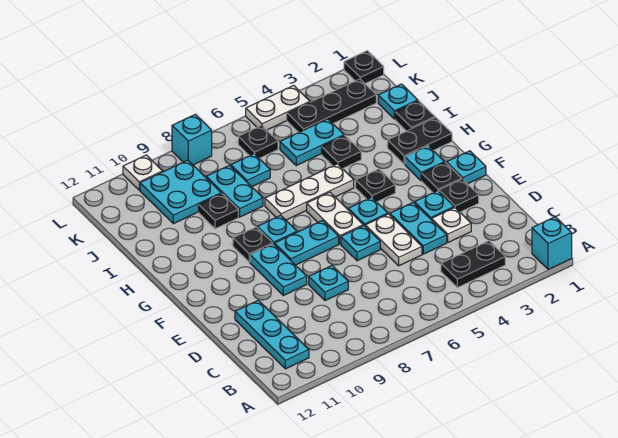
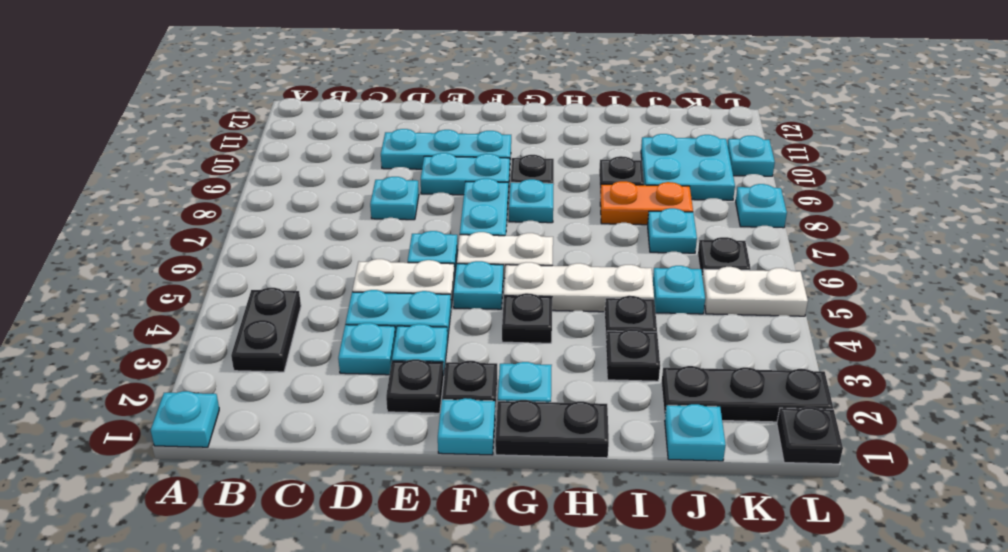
cyan 1x1 brick [532,217,572,270] -> cyan 1x1 plate [151,391,219,447]
cyan 1x3 plate [235,300,309,369] -> cyan 1x3 plate moved to [381,129,511,169]
white 1x1 plate [432,208,471,242] -> cyan 1x1 plate [338,323,396,375]
black 1x2 plate [388,117,452,164] -> black 1x2 plate turned to [495,400,609,458]
white 1x3 plate [265,164,354,220] -> white 1x3 plate turned to [504,262,654,312]
black 1x1 plate [395,101,435,131] -> black 1x1 plate moved to [606,329,660,381]
cyan 1x2 plate [206,165,263,217] -> orange 1x2 plate [600,181,693,225]
cyan 1x2 plate [280,119,344,166] -> cyan 1x1 plate [653,266,705,314]
black 1x3 plate [287,79,376,132] -> black 1x3 plate turned to [661,366,833,422]
white 1x2 plate [246,85,310,130] -> white 1x2 plate turned to [703,267,808,316]
cyan 1x1 brick [172,114,212,165] -> cyan 1x1 plate [736,184,787,228]
white 1x1 plate [123,155,163,190] -> cyan 1x1 plate [727,136,775,176]

